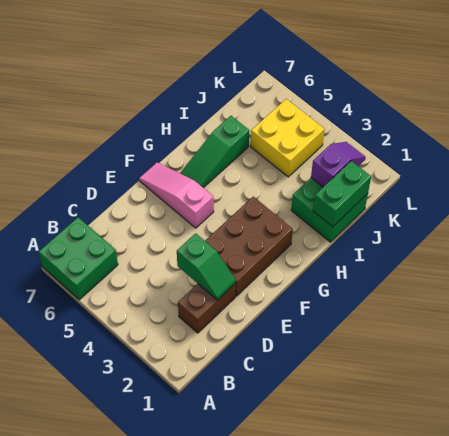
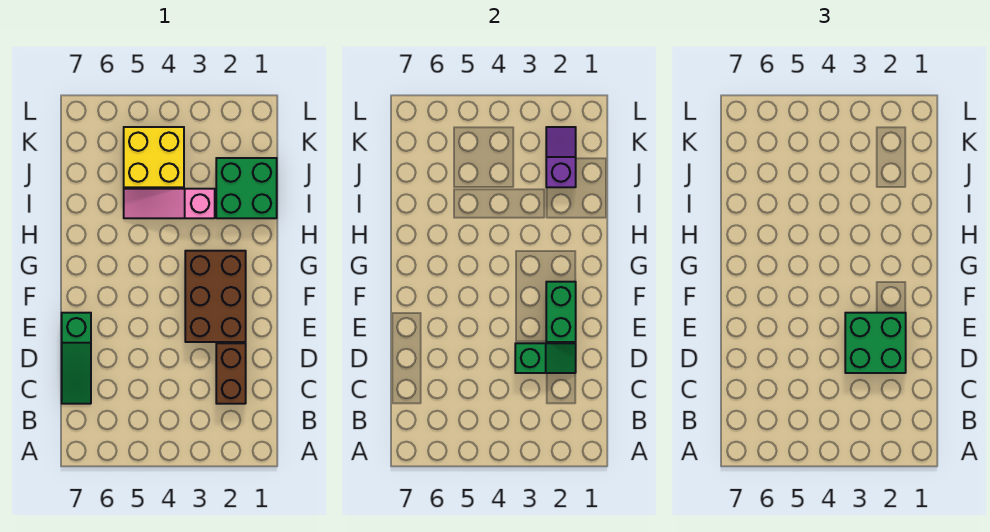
green 2x2 brick [39,217,118,300] -> green 2x2 brick moved to [845,313,906,373]
pink 1x3 slope [139,163,214,228] -> pink 1x3 slope moved to [124,189,215,218]
green 1x3 slope [180,116,249,188] -> green 1x3 slope moved to [62,313,91,404]
green 1x2 brick [313,161,371,227] -> green 1x2 brick moved to [546,282,576,342]

